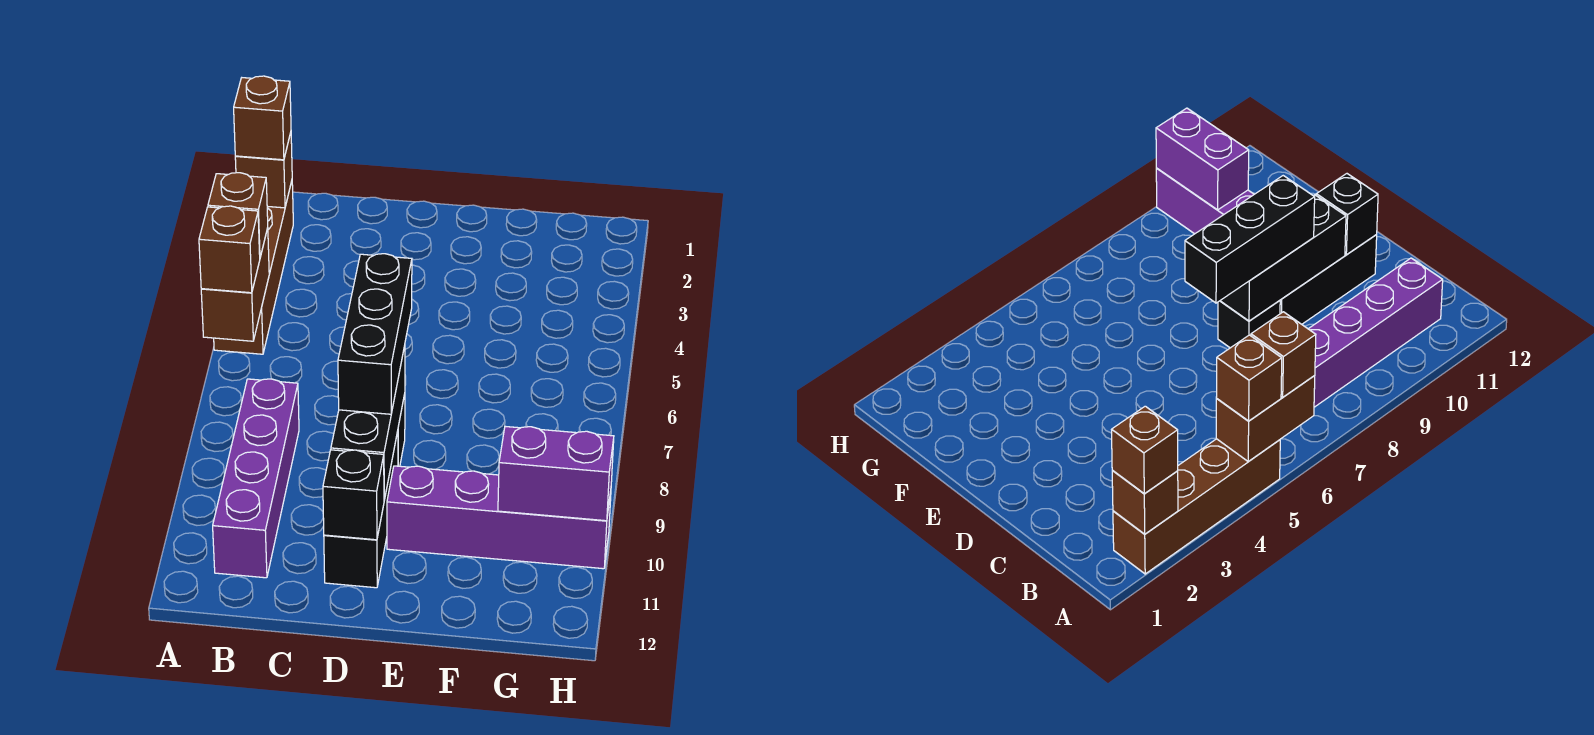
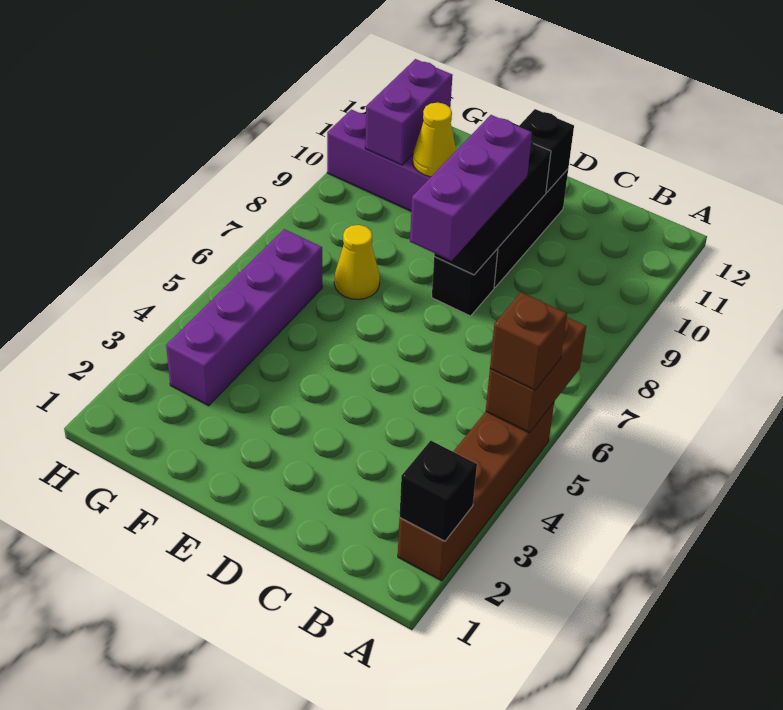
brown 1x1 brick [235,133,292,208] -> black 1x1 brick [400,441,477,541]
brown 1x1 brick [234,76,291,160] -> none
brown 1x1 brick [199,206,260,293] -> none
purple 1x4 brick [213,379,299,578] -> purple 1x4 brick moved to [166,229,322,406]
black 1x3 brick [338,254,412,414] -> purple 1x3 brick [410,115,532,261]
none -> yellow 1x1 cone [334,225,380,299]
none -> yellow 1x1 cone [413,103,456,177]
purple 1x2 brick [498,426,614,521] -> purple 1x2 brick turned to [365,59,453,165]

